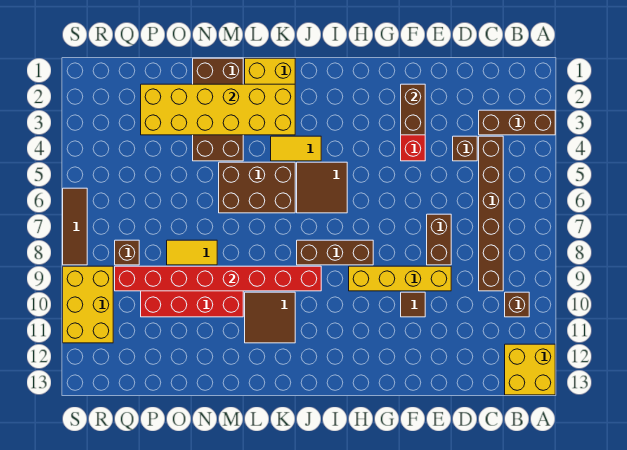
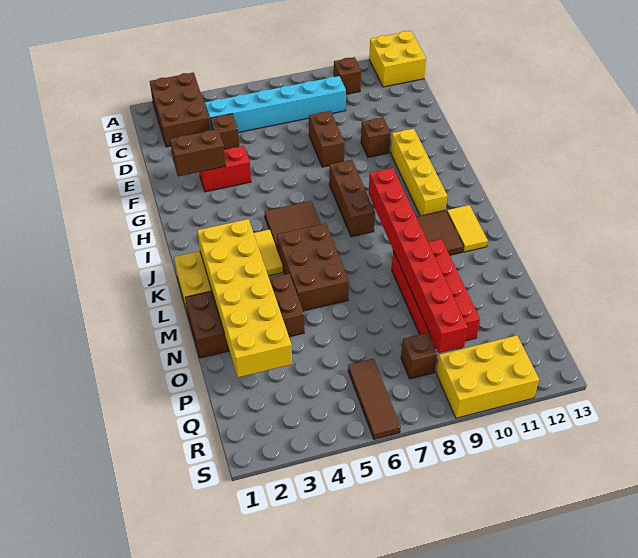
brown 1x3 brick [479,110,555,135] -> brown 2x3 brick [150,73,210,147]
brown 1x6 brick [479,136,503,291] -> cyan 1x6 brick [205,76,346,132]
brown 1x2 brick [427,214,451,265] -> brown 1x2 brick turned to [309,111,344,167]
yellow 1x4 brick [349,266,451,291] -> yellow 1x4 brick moved to [391,129,447,216]
brown 1x1 tile [401,292,425,317] -> brown 1x1 brick [361,117,391,157]
yellow 1x2 tile [167,240,217,265] -> yellow 1x2 tile moved to [447,205,488,252]
brown 1x3 tile [63,188,87,265] -> brown 1x3 tile turned to [348,359,401,439]

